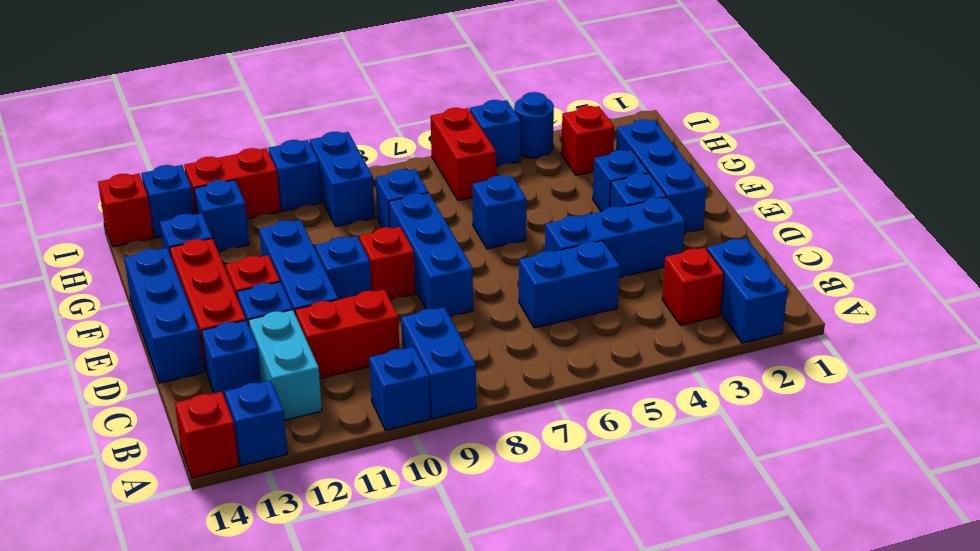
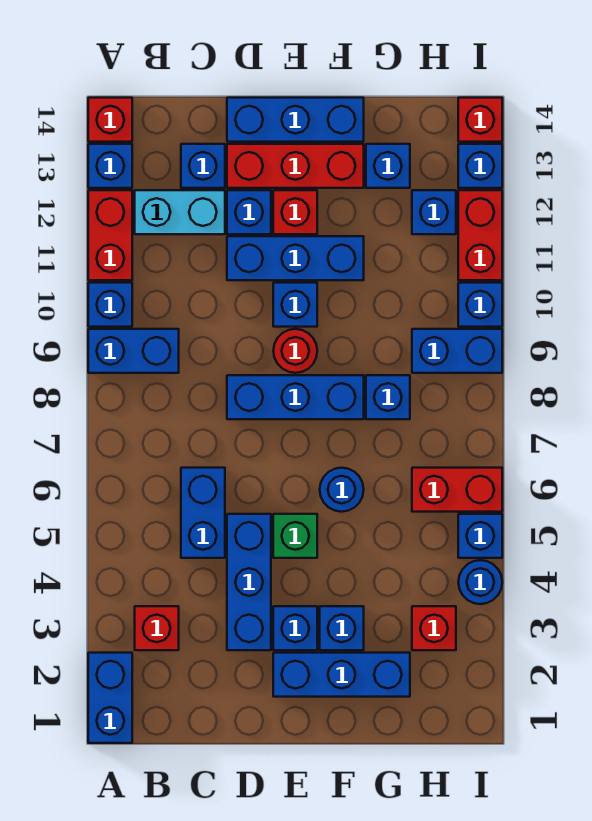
blue 1x2 brick [707,238,787,343] -> blue 1x2 brick turned to [88,653,132,743]
red 1x2 brick [295,290,399,378] -> red 1x2 brick moved to [88,190,132,280]
none -> green 1x1 brick [273,514,317,558]
red 1x1 brick [359,227,415,300] -> red 1x1 round brick [273,329,317,373]
blue 1x1 brick [473,176,527,249] -> blue 1x1 round brick [320,468,364,512]

